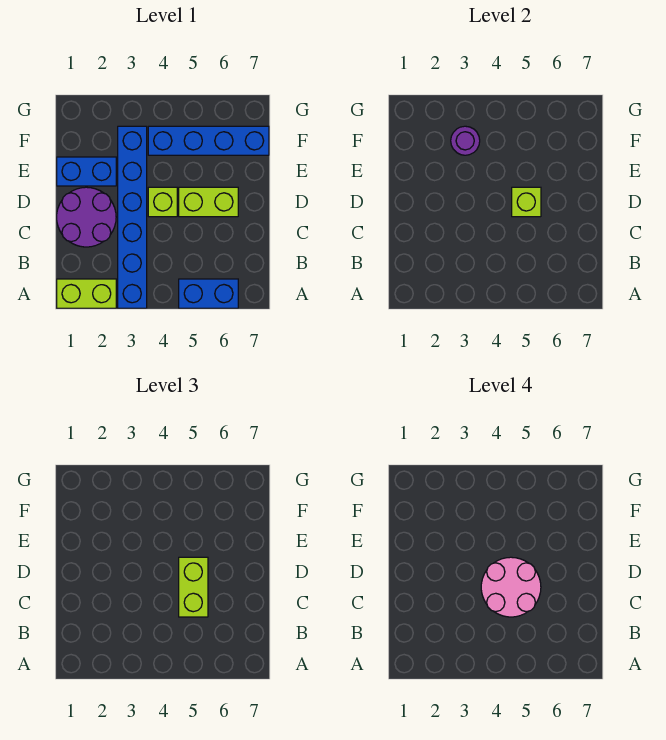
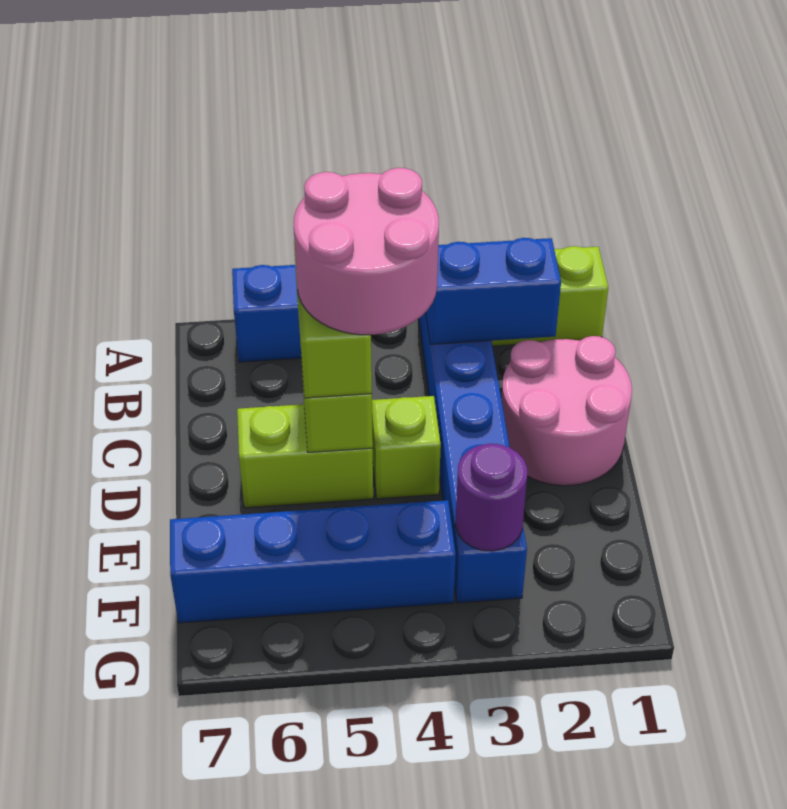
purple 2x2 round brick [57,187,116,247] -> pink 2x2 round brick [501,336,632,486]
blue 1x2 brick [57,157,116,186] -> blue 1x2 brick moved to [426,238,561,344]

